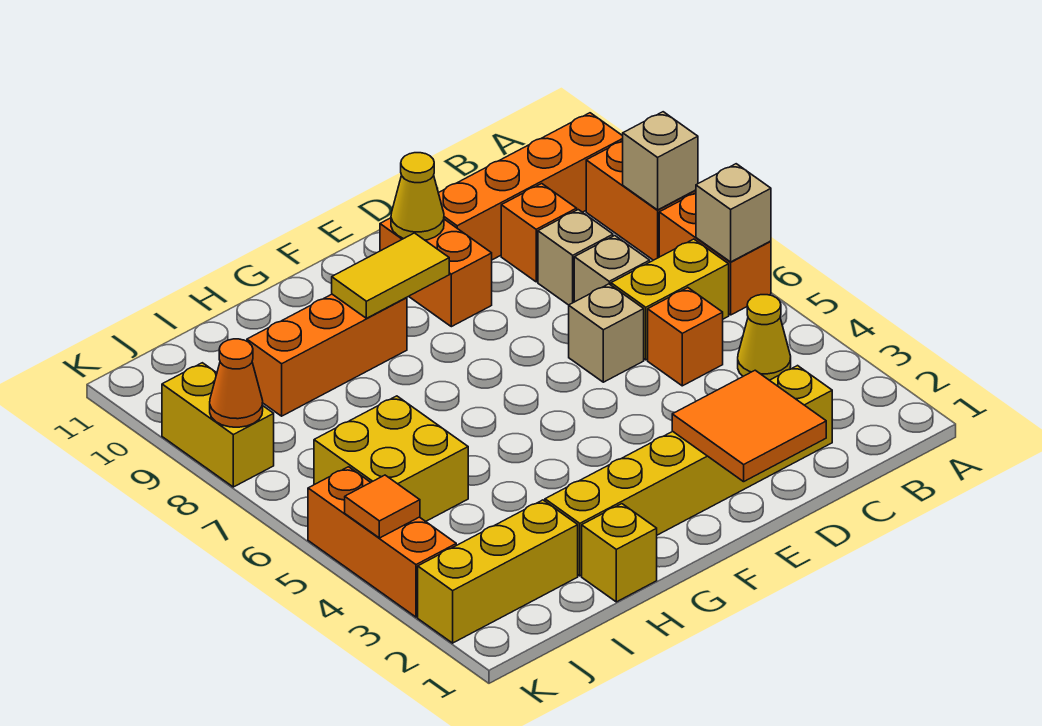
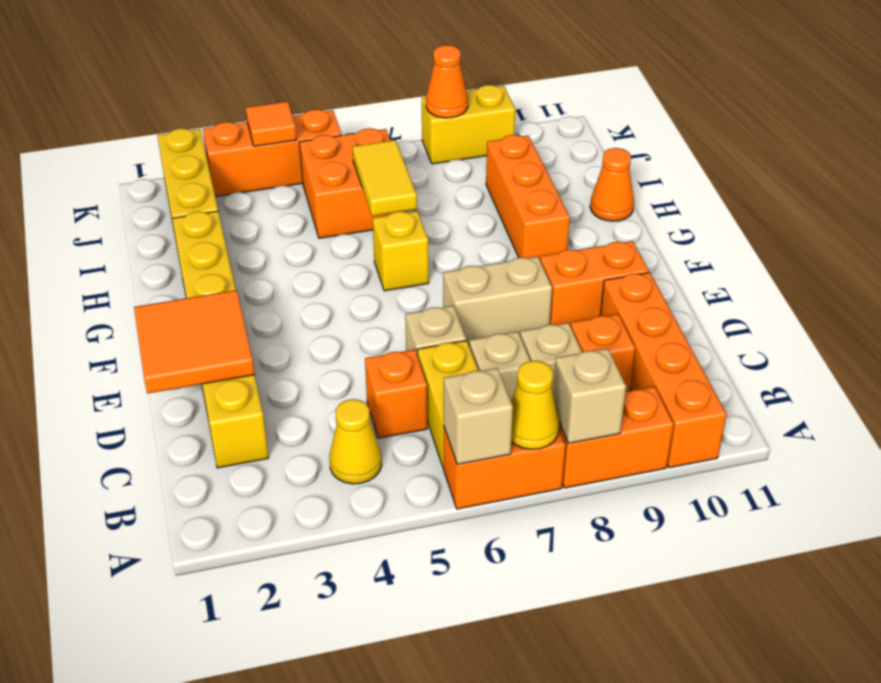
none -> tan 1x2 brick [443,257,552,345]
yellow 1x1 cone [391,153,444,240] -> yellow 1x1 cone moved to [511,361,559,449]
yellow 1x2 tile [332,233,449,318] -> yellow 1x2 tile moved to [352,140,417,216]
yellow 1x1 brick [582,504,657,602] -> yellow 1x1 brick moved to [373,211,429,291]
none -> orange 1x1 cone [590,148,634,221]
yellow 2x2 brick [314,396,468,521] -> orange 2x2 brick [299,128,407,238]

